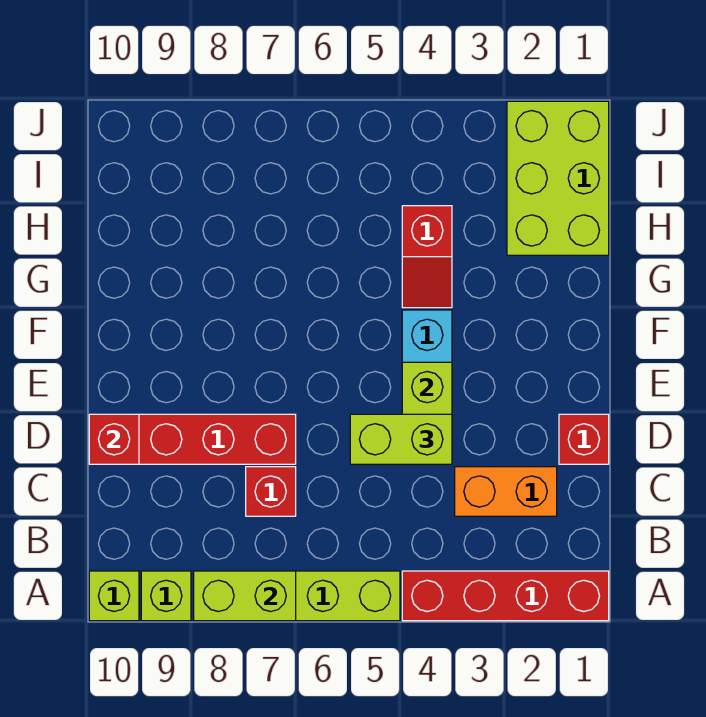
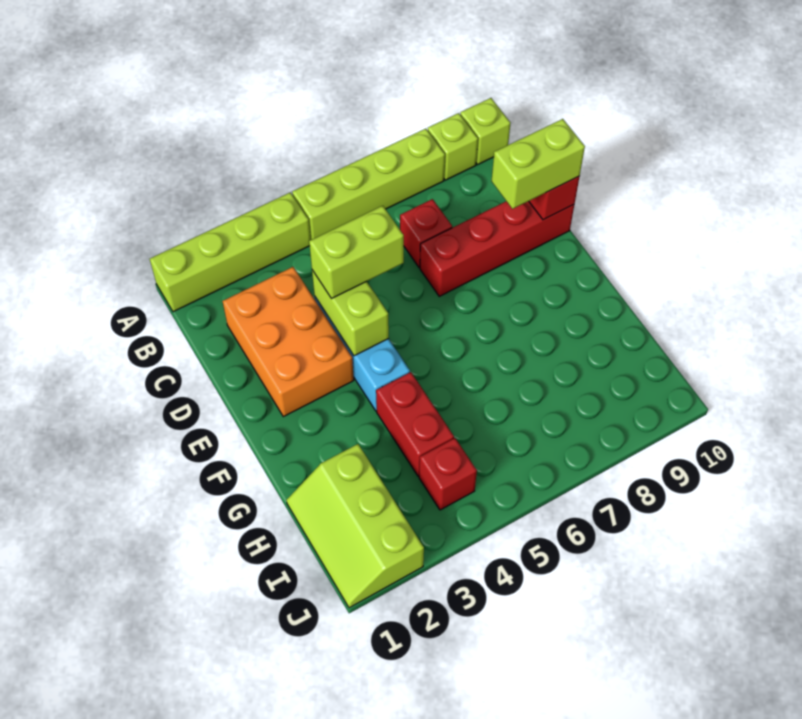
red 1x4 brick [402,571,609,621] -> lime 1x4 brick [150,192,311,312]
lime 1x2 brick [194,571,296,621] -> lime 1x2 brick moved to [492,119,585,209]
orange 1x2 brick [455,467,557,516] -> orange 2x3 brick [223,267,354,417]
red 1x1 brick [559,414,609,464] -> red 1x1 brick moved to [419,438,477,510]
red 1x2 slope [402,206,452,308] -> red 1x2 brick [376,372,454,476]
lime 2x3 brick [507,101,609,255] -> lime 2x3 slope [286,444,424,608]

